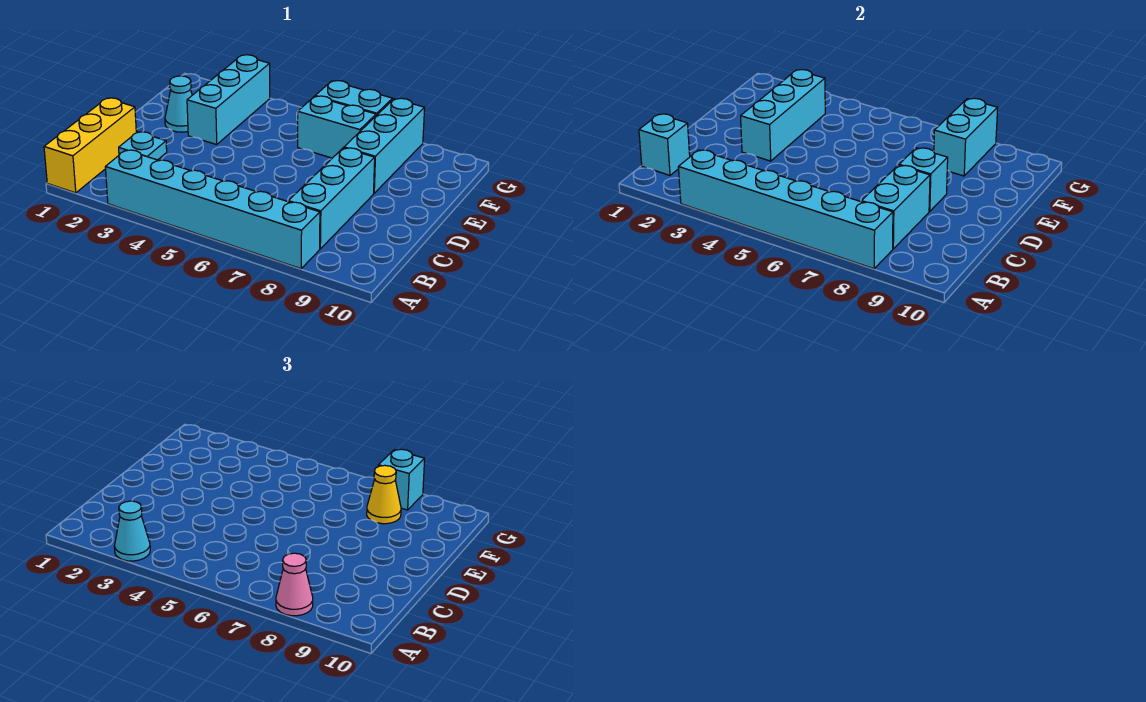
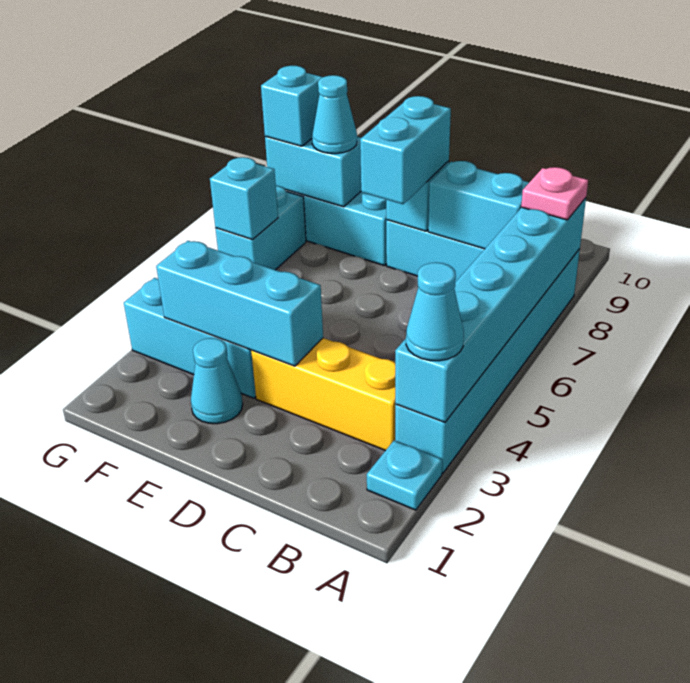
yellow 1x3 brick [44,98,136,193] -> yellow 1x3 brick moved to [251,338,396,451]
pink 1x1 cone [276,553,313,616] -> pink 1x1 plate [521,167,588,220]
cyan 1x1 brick [639,114,690,175] -> cyan 1x1 brick moved to [210,157,278,240]
cyan 1x1 plate [119,132,167,160] -> cyan 1x1 plate moved to [367,440,442,510]
cyan 1x2 brick [298,96,376,158] -> cyan 1x2 brick moved to [360,96,451,204]
yellow 1x1 cone [367,465,401,524] -> cyan 1x1 cone [312,75,357,154]

